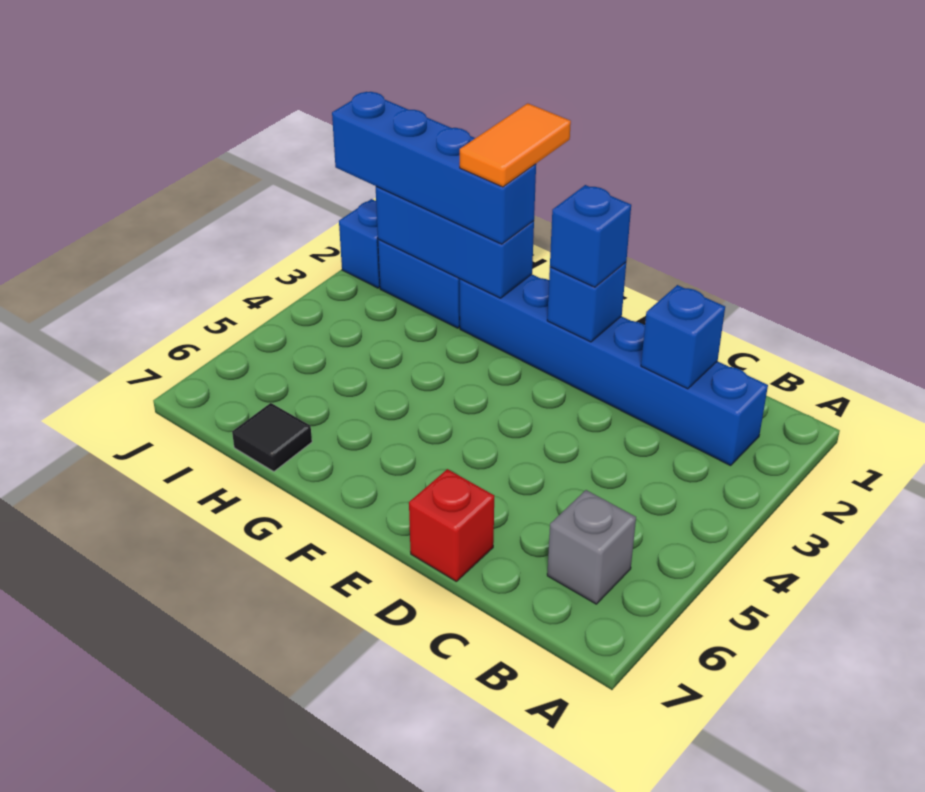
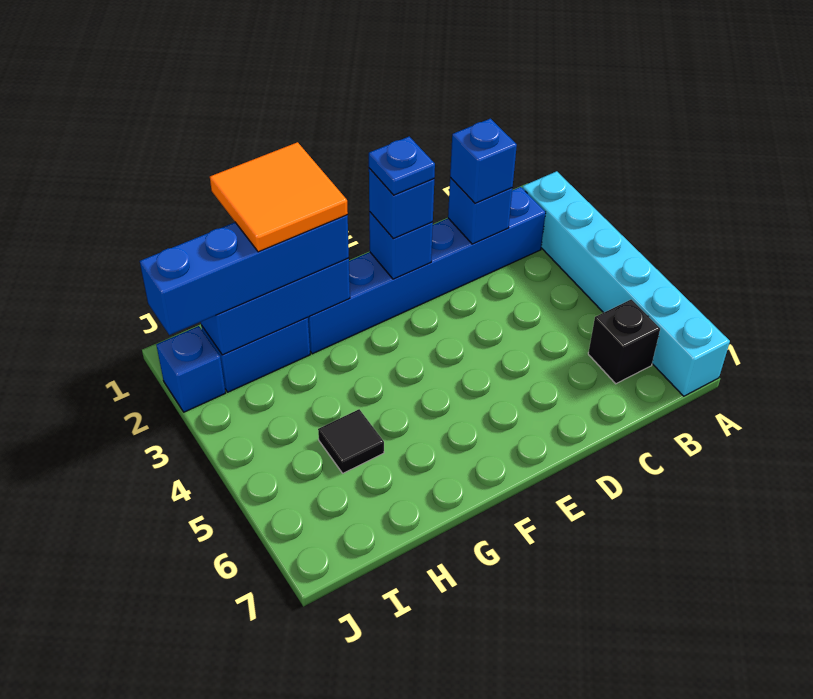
none -> cyan 1x6 brick [522,171,730,396]
grey 1x1 brick [547,490,636,604] -> black 1x1 brick [588,299,660,384]
none -> blue 1x1 brick [450,119,517,204]
red 1x1 brick [409,469,494,582] -> none
none -> blue 1x1 plate [369,137,435,195]
orange 1x2 tile [460,103,571,187] -> orange 2x2 tile [210,142,348,252]
black 1x1 tile [232,403,312,472] -> black 1x1 tile moved to [318,409,384,473]

